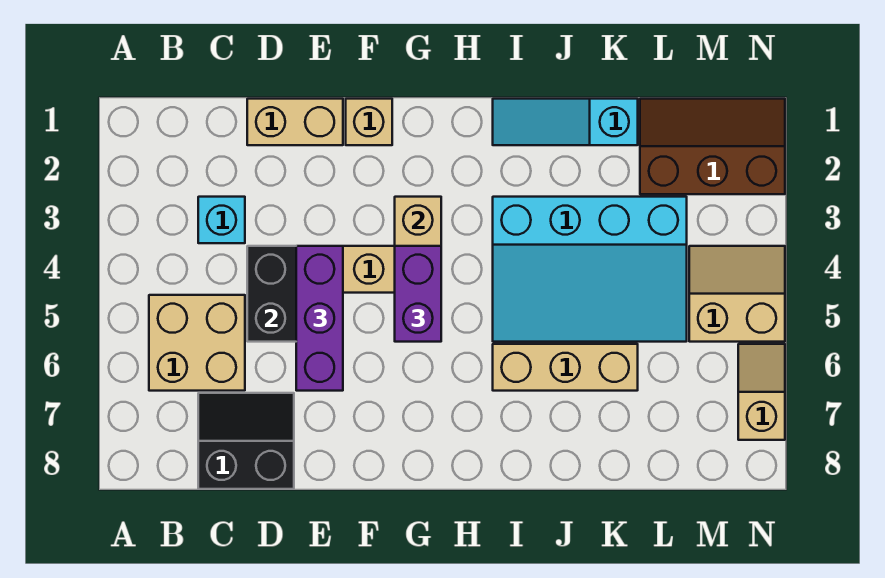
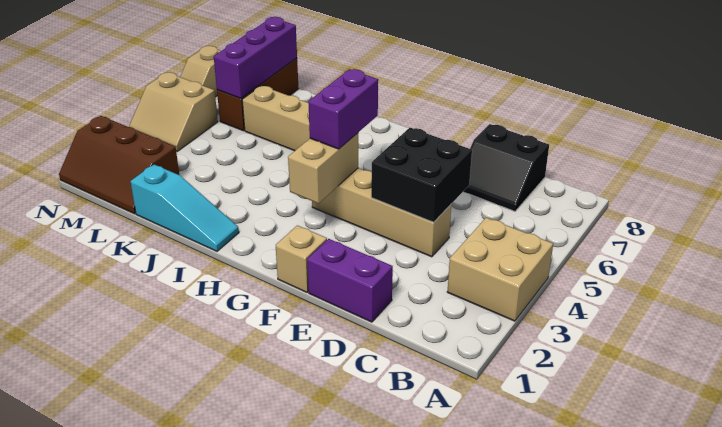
tan 2x2 brick [149,295,245,391] -> tan 2x2 brick moved to [447,218,553,321]
cyan 1x1 brick [198,197,245,243] -> none
tan 1x2 brick [247,99,343,145] -> purple 1x2 brick [307,239,393,322]
purple 1x3 brick [296,246,343,391] -> purple 1x3 brick moved to [214,17,297,98]
cyan 3x4 slope [493,197,687,342] -> none
none -> brown 1x3 brick [217,58,298,131]

